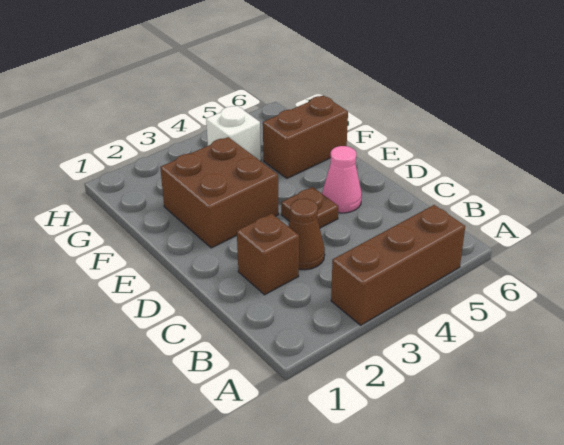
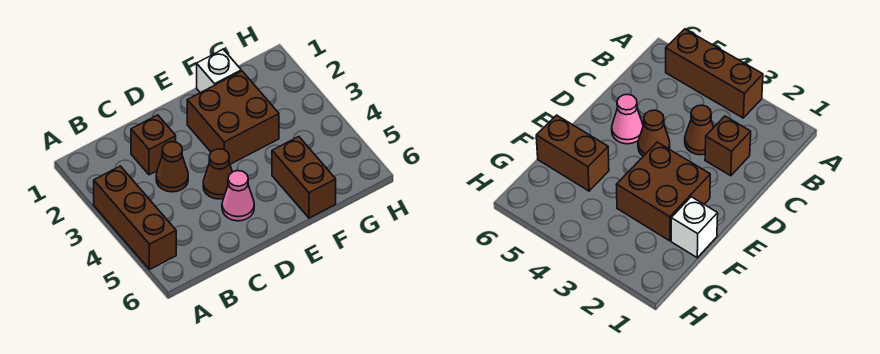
brown 1x1 plate [281,187,338,228] -> brown 1x1 cone [203,149,232,199]
white 1x1 brick [206,106,261,161] -> white 1x1 brick moved to [197,49,241,93]

